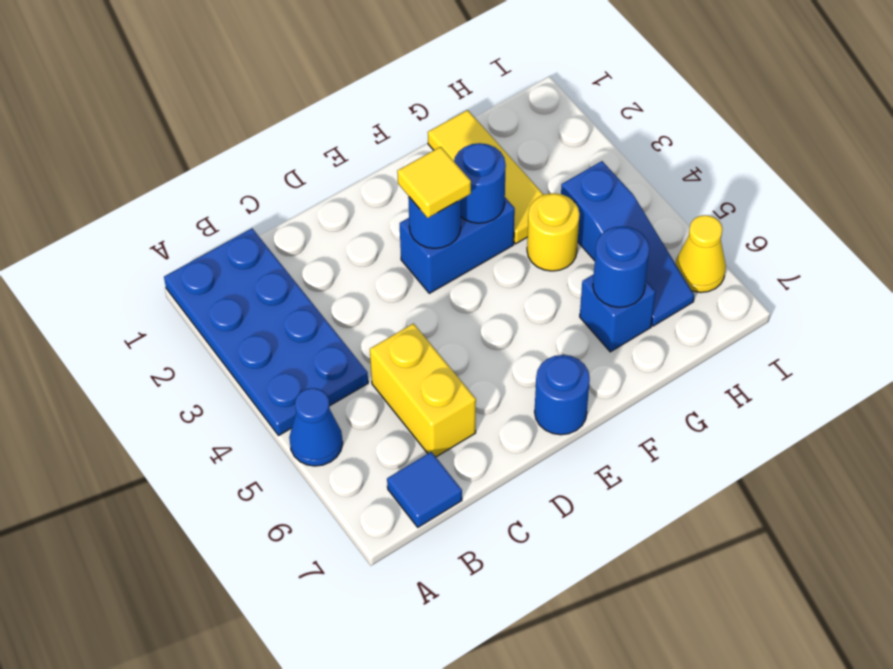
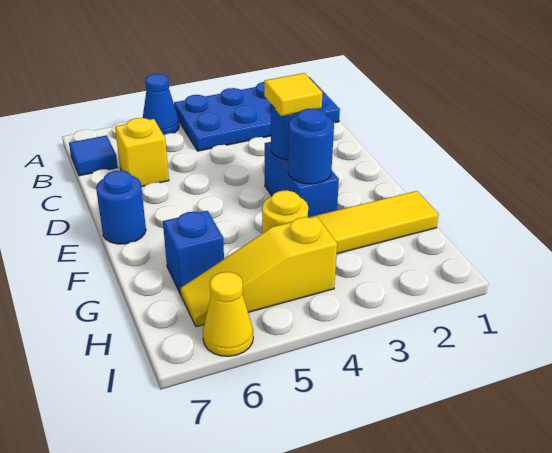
yellow 1x2 brick [370,324,476,457] -> yellow 1x1 brick [115,118,169,187]
blue 1x1 round brick [593,226,649,307] -> none
blue 1x3 slope [561,161,694,326] -> yellow 1x3 slope [181,216,337,327]

